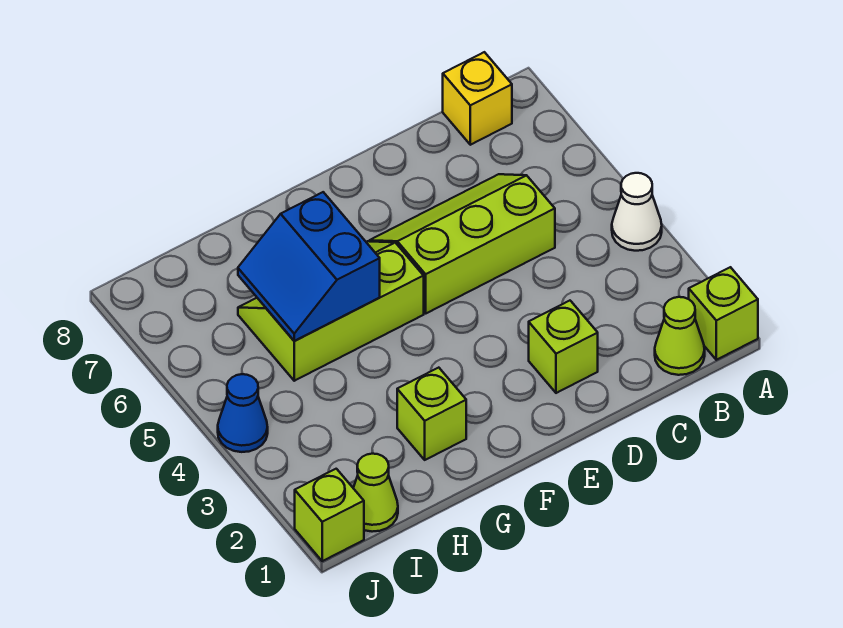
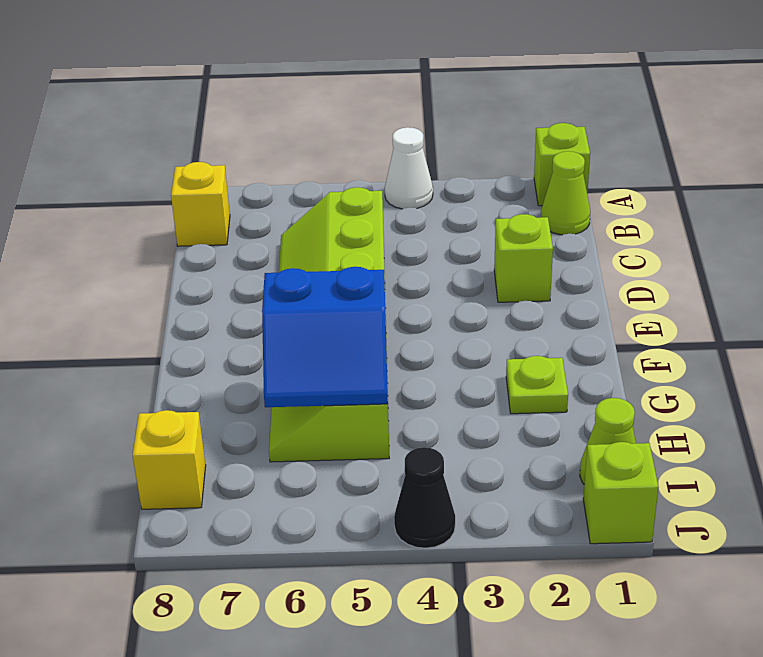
lime 1x1 brick [397,368,466,460] -> lime 1x1 plate [506,356,568,414]
none -> yellow 1x1 brick [133,410,206,509]
blue 1x1 cone [218,374,268,452] -> black 1x1 cone [394,447,455,548]

